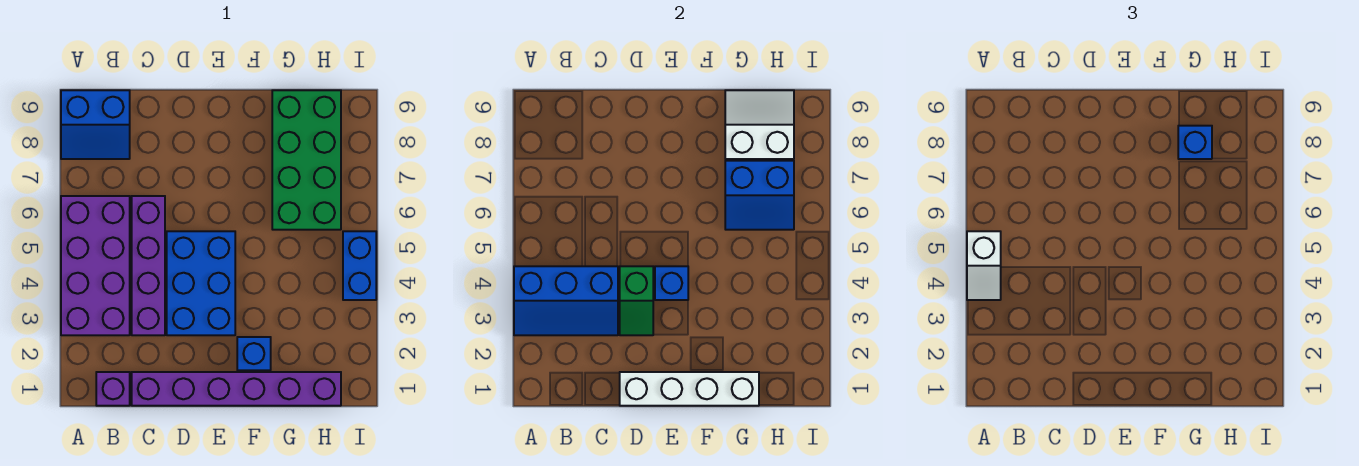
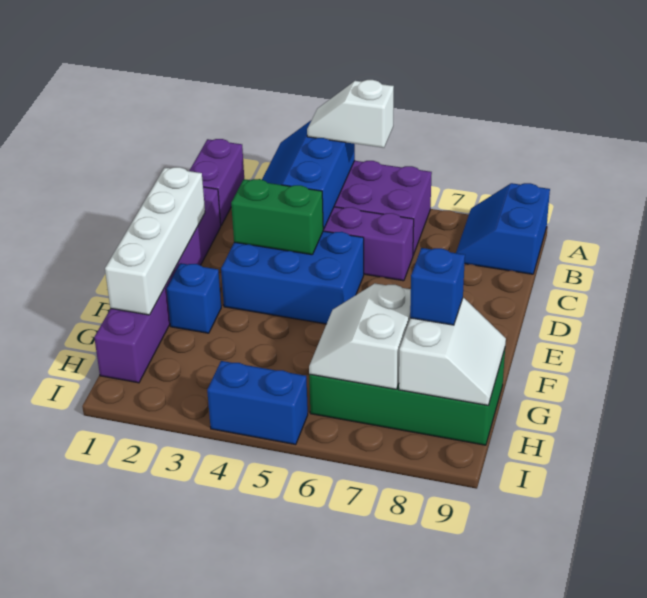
purple 1x1 brick [96,372,130,406] -> purple 1x2 brick [189,139,244,225]
green 1x2 slope [620,266,653,335] -> green 1x2 brick [231,179,323,255]
blue 1x1 brick [655,266,688,300] -> none
blue 2x2 slope [725,161,794,230] -> white 2x2 slope [309,284,411,389]

